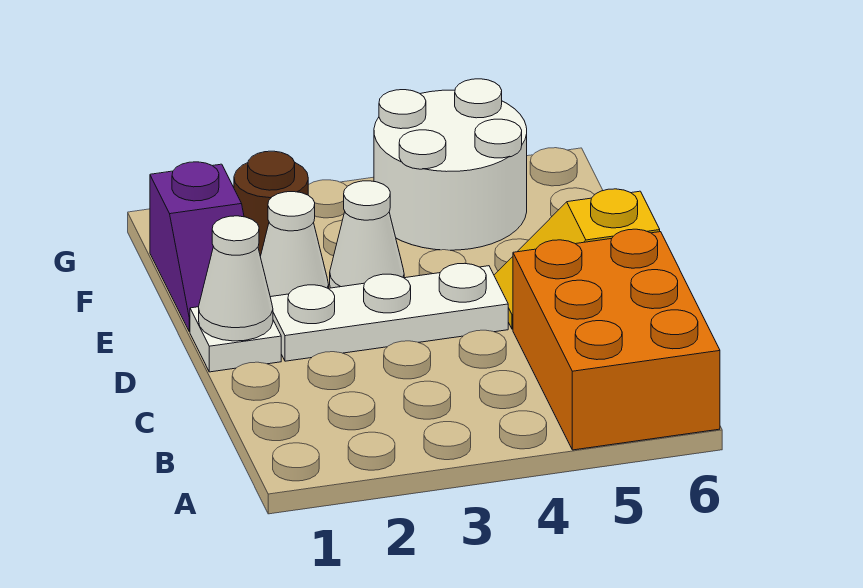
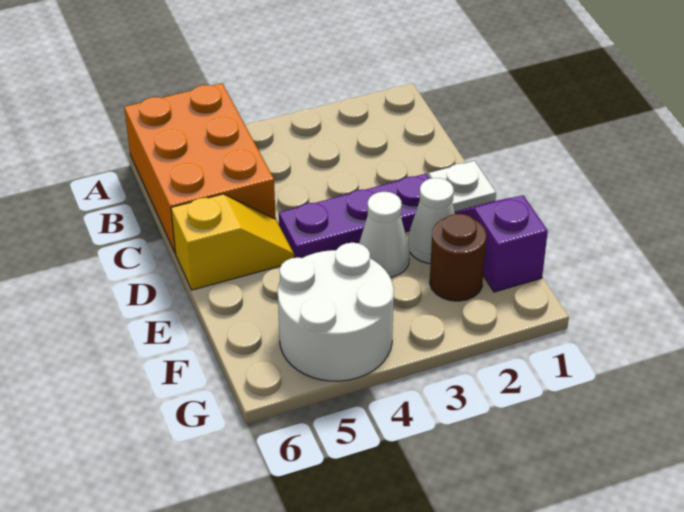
white 1x1 cone [199,216,273,341] -> none
white 1x3 plate [270,263,508,361] -> purple 1x3 plate [279,174,430,258]

